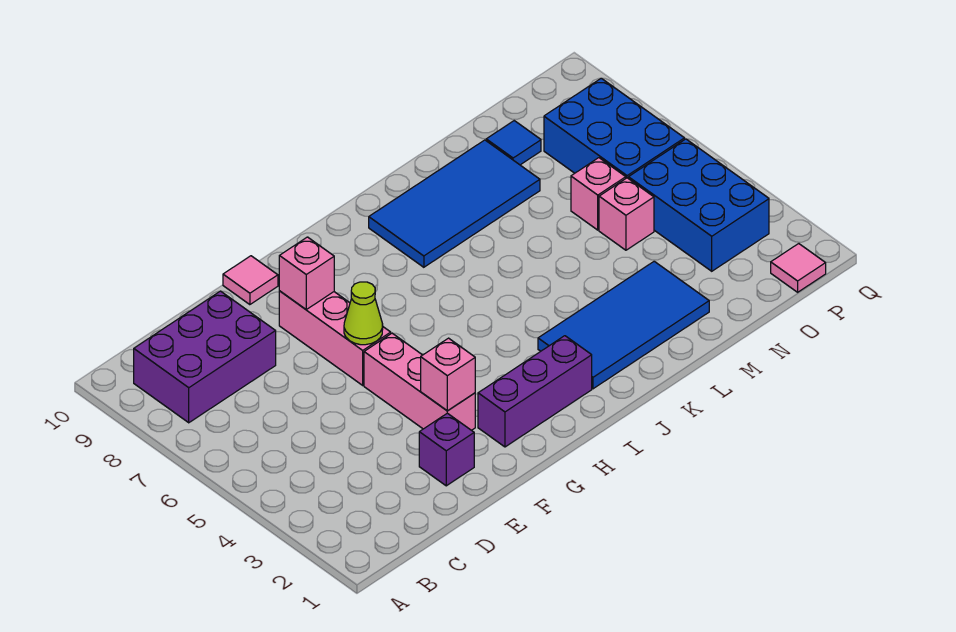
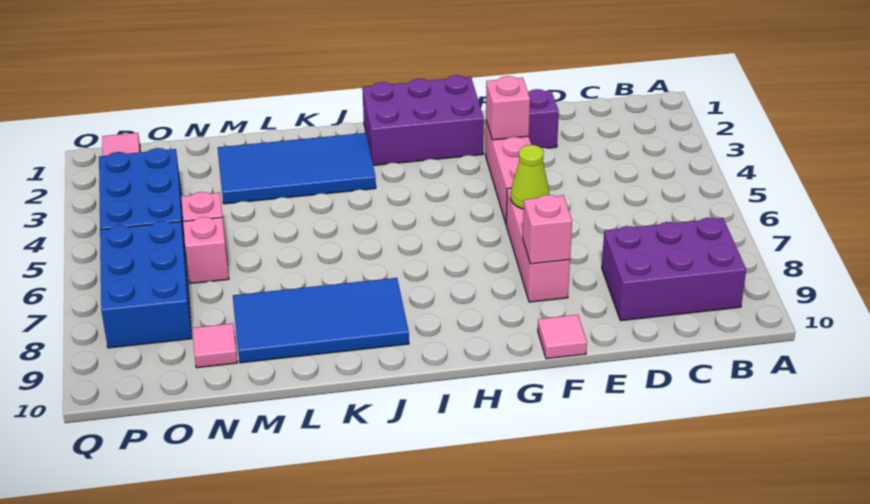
purple 1x3 brick [478,336,592,447] -> purple 2x3 brick [362,75,484,166]
blue 1x1 tile [486,121,541,165] -> pink 1x1 tile [192,323,237,368]

